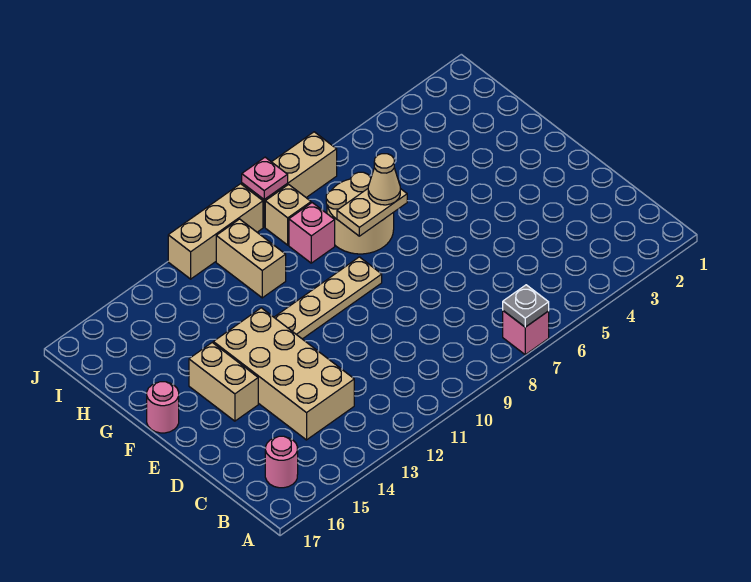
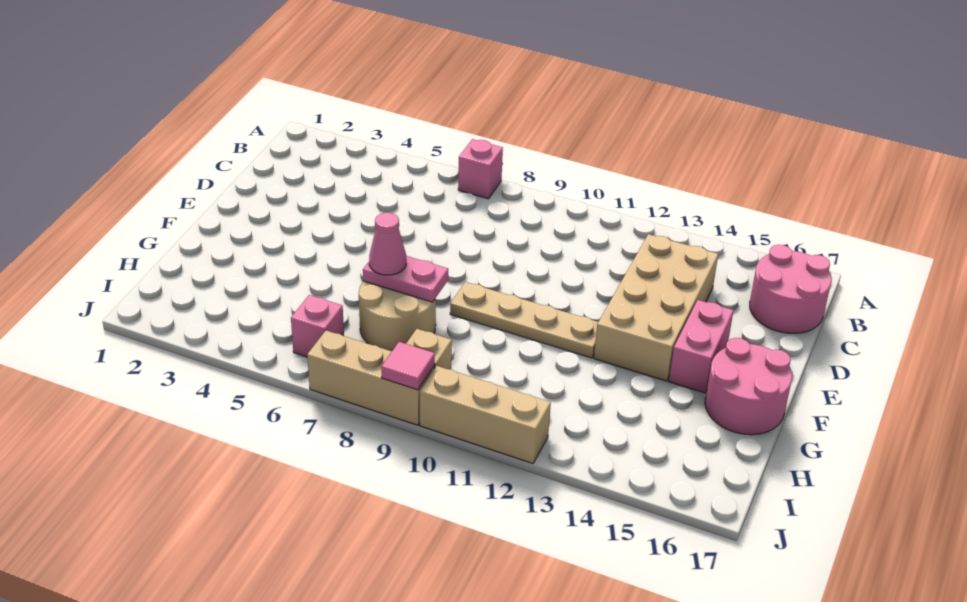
grey 1x1 plate [503,285,549,327] -> none
pink 1x1 round brick [265,436,298,488] -> pink 2x2 round brick [750,245,832,333]
tan 1x2 brick [189,343,258,421] -> pink 1x2 brick [669,300,734,393]
pink 1x1 round brick [147,382,179,433] -> pink 2x2 round brick [705,338,792,435]
tan 1x2 plate [337,189,407,236] -> pink 1x2 plate [363,256,448,302]
tan 1x1 cone [368,154,400,205] -> pink 1x1 cone [369,213,406,275]
pink 1x1 brick [289,203,335,263] -> pink 1x1 brick moved to [291,295,344,357]
tan 1x2 brick [216,219,286,298] -> none
pink 1x1 plate [242,157,288,199] -> pink 1x1 tile [381,342,435,390]

